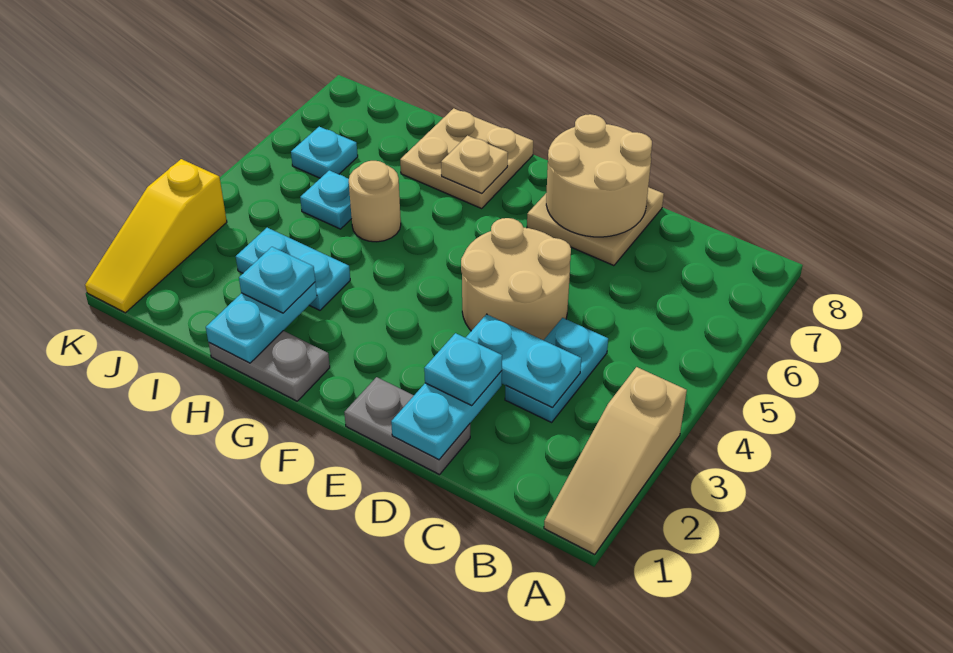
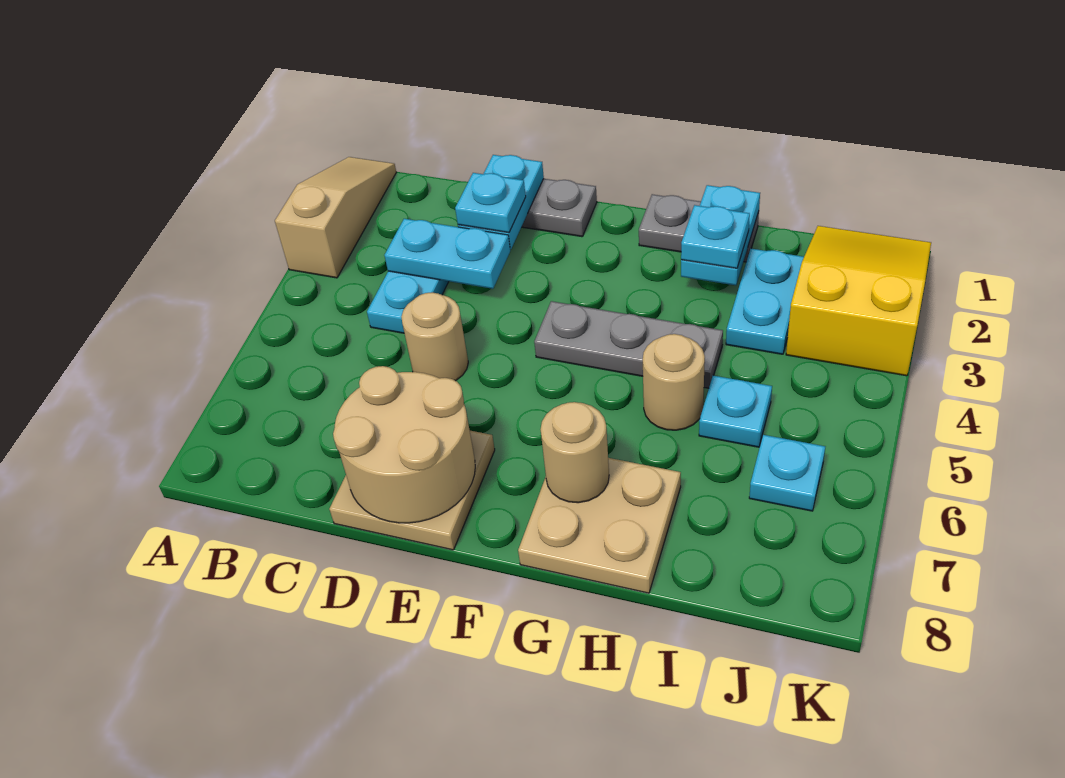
tan 2x2 round brick [461,218,571,340] -> tan 1x1 round brick [401,292,468,381]
none -> grey 1x3 plate [534,301,723,388]
tan 1x1 plate [441,136,508,193] -> tan 1x1 round brick [540,402,609,503]
cyan 1x2 plate [236,228,350,310] -> cyan 1x2 plate turned to [726,249,804,354]
yellow 1x3 slope [85,159,227,313] -> yellow 2x3 slope [786,226,931,376]

